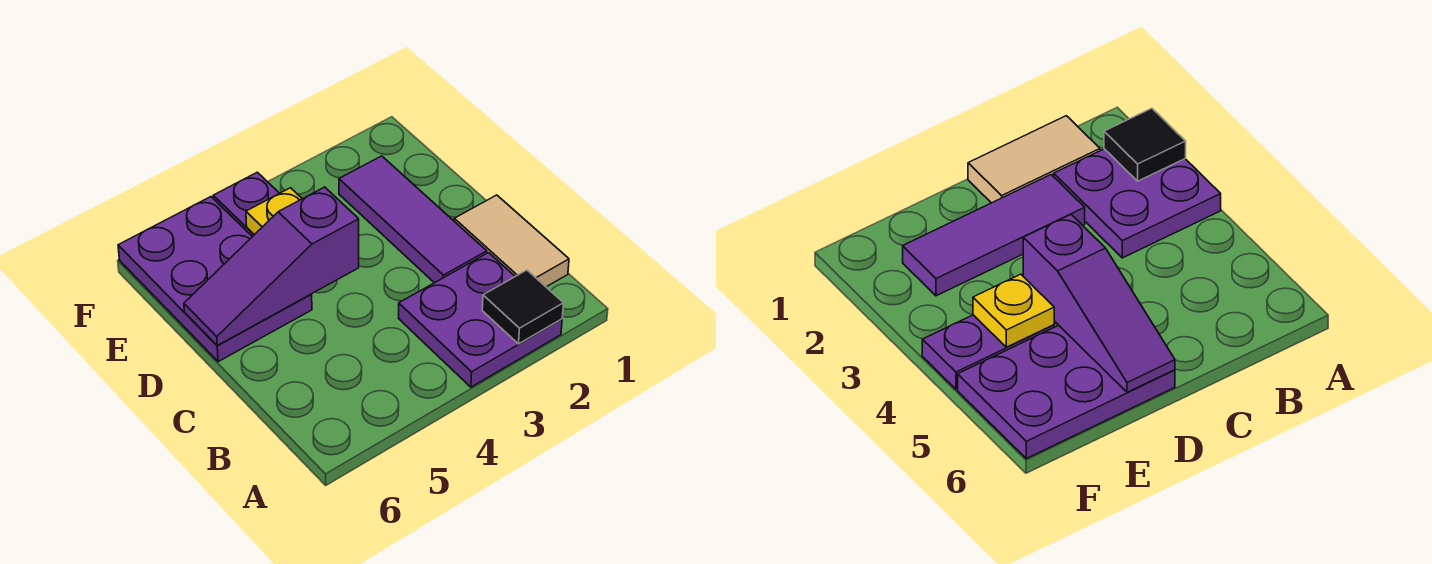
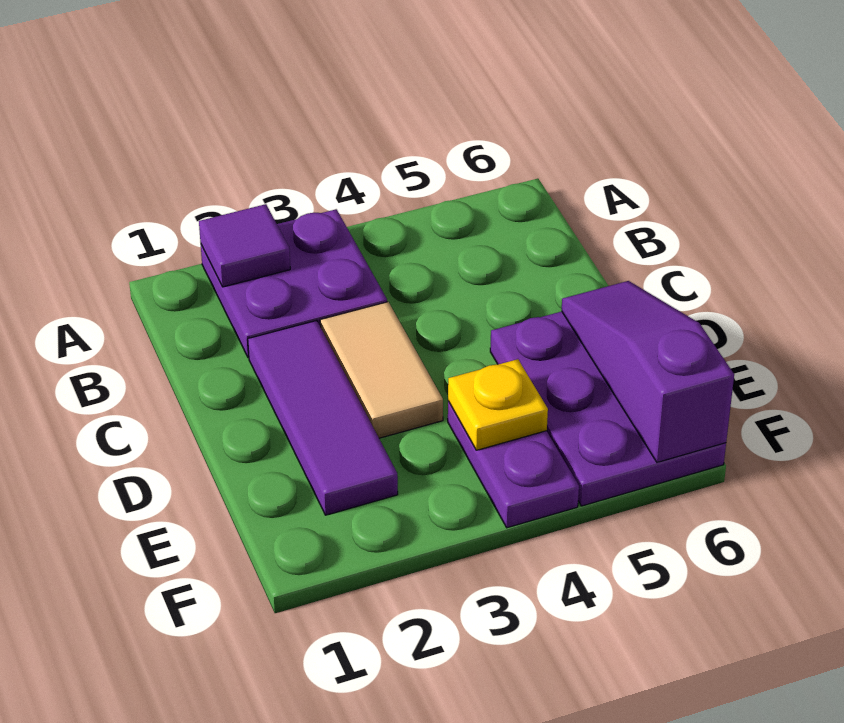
black 1x1 tile [482,270,564,344] -> purple 1x1 tile [199,204,290,287]
tan 1x2 tile [454,195,569,287] -> tan 1x2 tile moved to [320,302,443,438]
purple 1x3 slope [184,187,359,345] -> purple 1x3 slope turned to [562,281,734,462]

